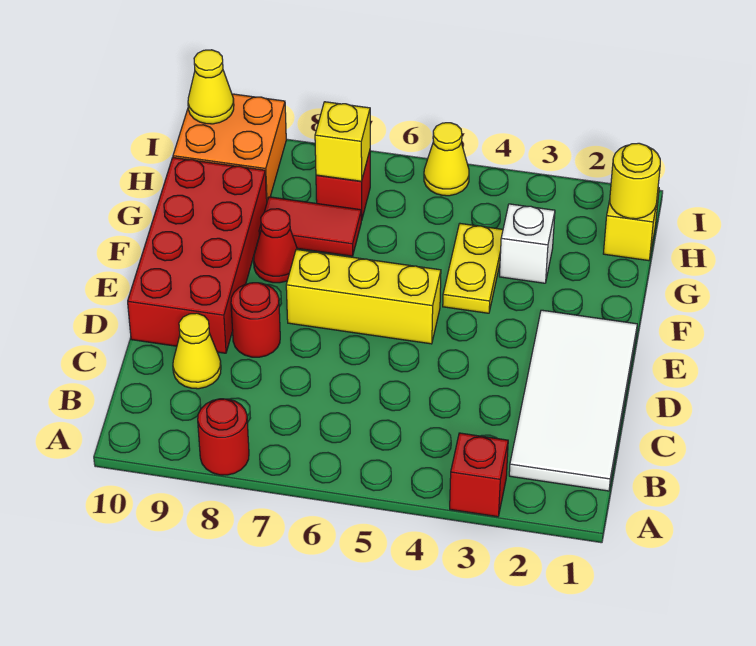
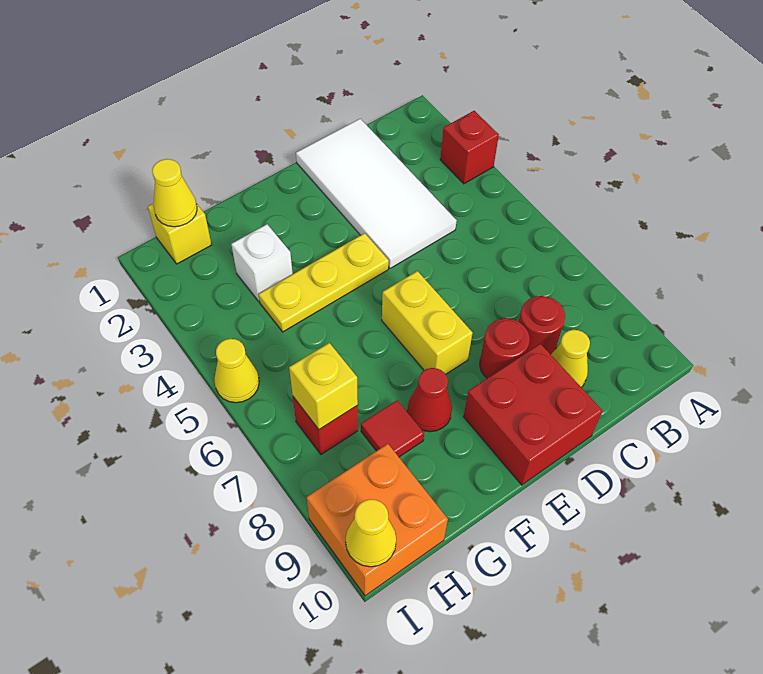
red 1x1 round brick [198,399,249,475] -> red 1x1 round brick moved to [519,296,565,354]
white 2x4 tile [509,310,637,491] -> white 2x4 tile turned to [296,119,457,268]
red 2x4 brick [128,158,267,353] -> red 2x2 brick [464,344,603,485]
yellow 1x3 brick [286,249,441,344] -> yellow 1x2 brick [382,271,472,374]
yellow 1x2 plate [443,224,503,313] -> yellow 1x3 plate [259,233,389,332]
red 1x2 tile [259,197,361,256] -> red 1x1 tile [361,400,424,457]
yellow 1x1 round brick [610,143,660,219] -> yellow 1x1 cone [152,159,197,227]

